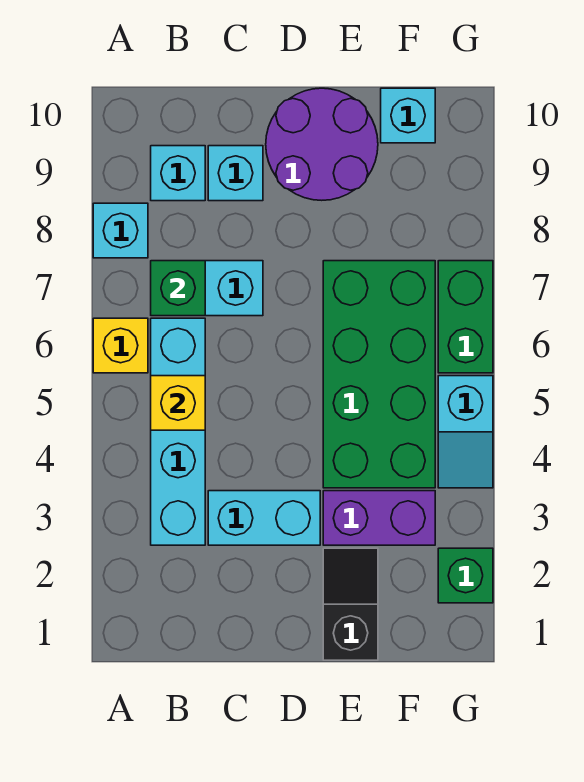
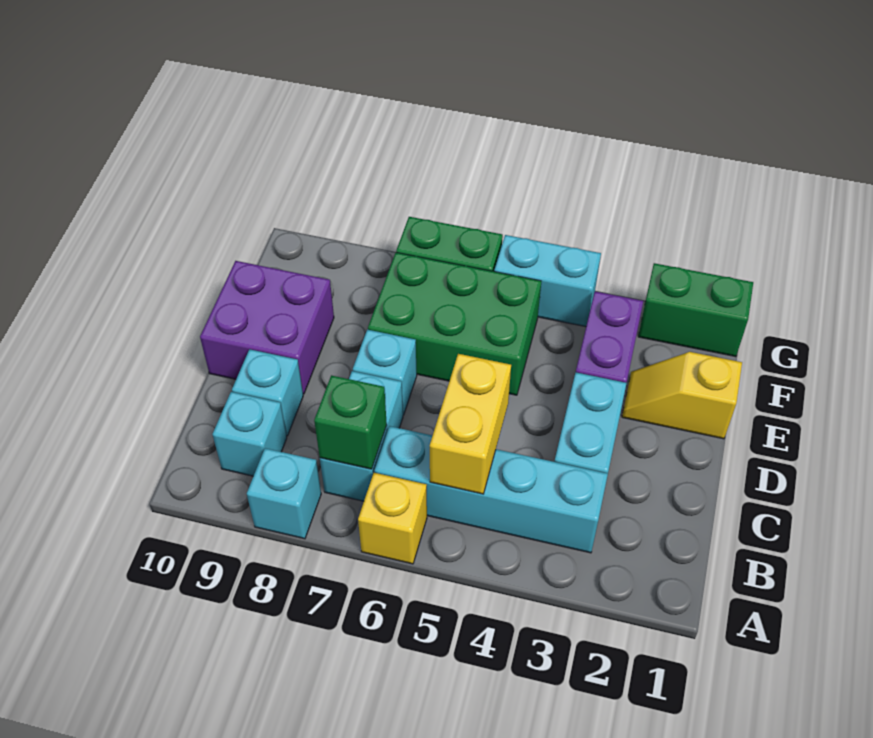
yellow 1x1 brick [151,376,205,430] -> yellow 1x2 brick [430,354,511,494]
purple 2x2 round brick [266,88,378,200] -> purple 2x2 brick [200,261,334,394]
black 1x2 slope [323,548,378,660] -> yellow 1x2 slope [622,352,742,439]
green 2x4 brick [323,261,435,488] -> green 2x3 brick [368,253,541,395]
cyan 1x1 brick [381,88,435,143] -> cyan 1x1 brick moved to [353,330,417,415]
green 1x1 brick [438,548,493,603] -> green 1x2 brick [638,263,753,357]
cyan 1x2 slope [438,376,493,488] -> cyan 1x2 brick [494,235,601,327]

